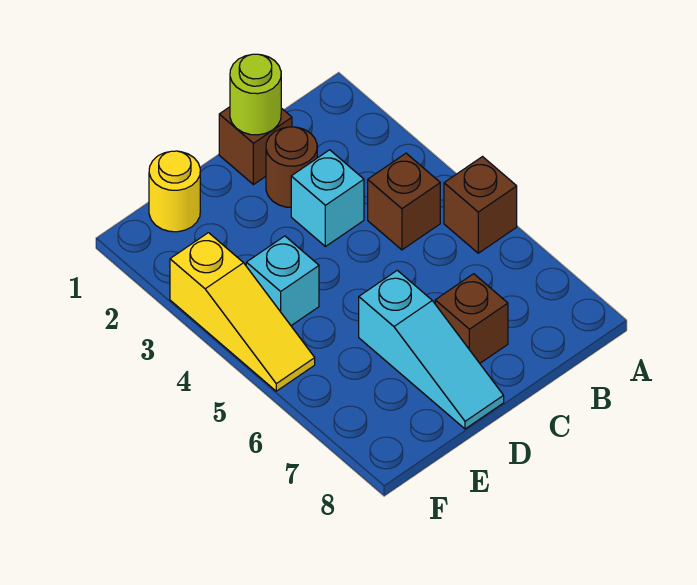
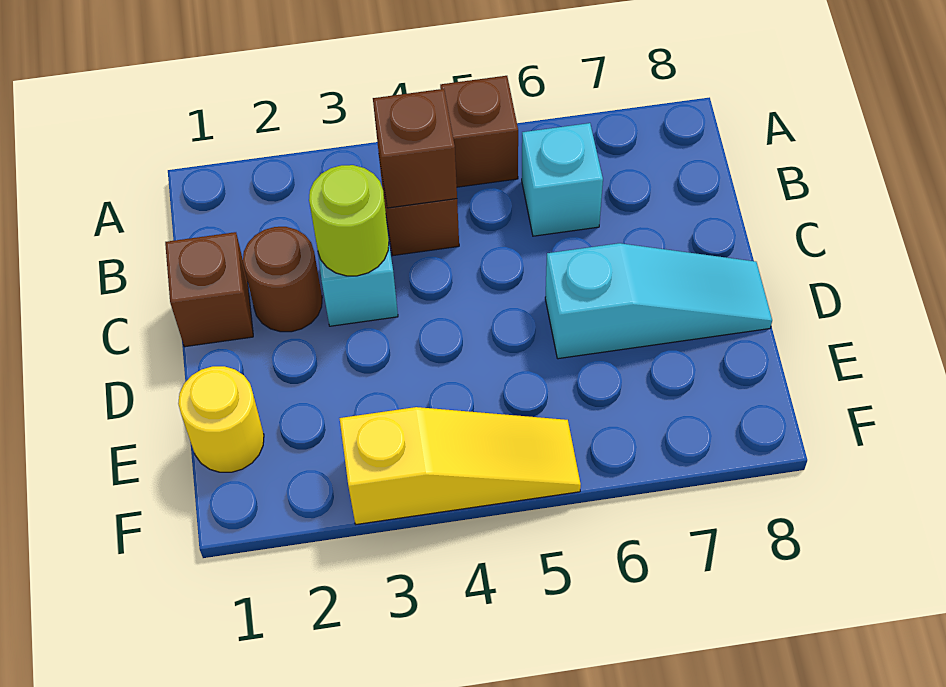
lime 1x1 round brick [230,54,281,135] -> lime 1x1 round brick moved to [309,165,389,276]
brown 1x1 brick [435,274,508,363] -> brown 1x1 brick moved to [373,89,457,208]
cyan 1x1 brick [246,236,319,326] -> cyan 1x1 brick moved to [522,123,603,236]

